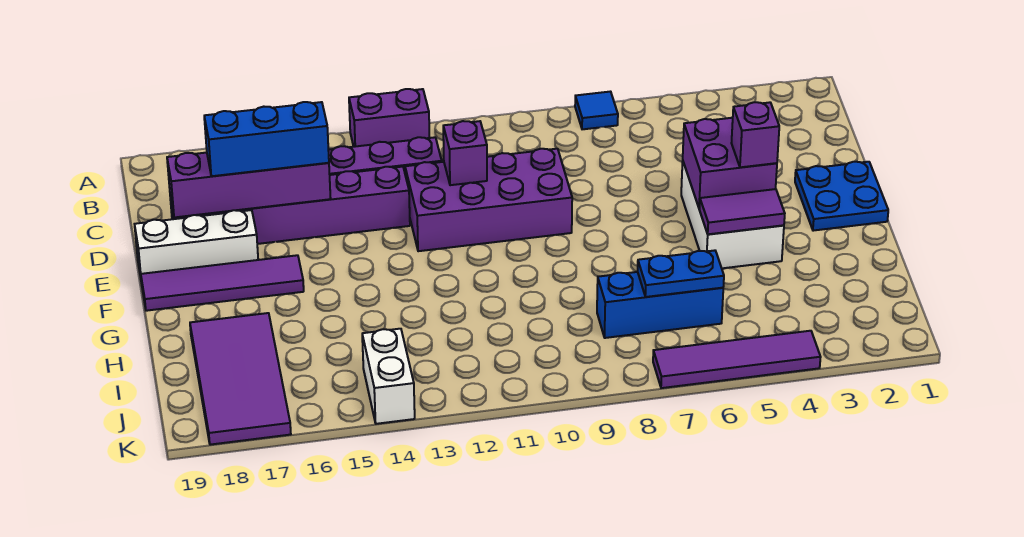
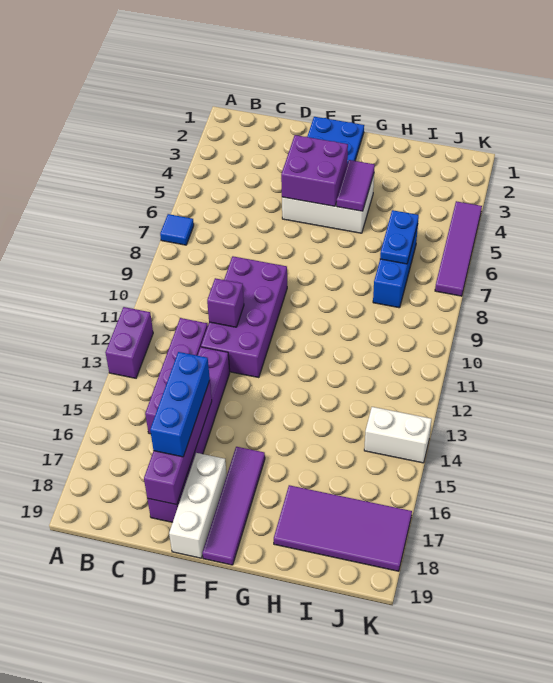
purple 1x1 brick [732,102,779,167] -> none

